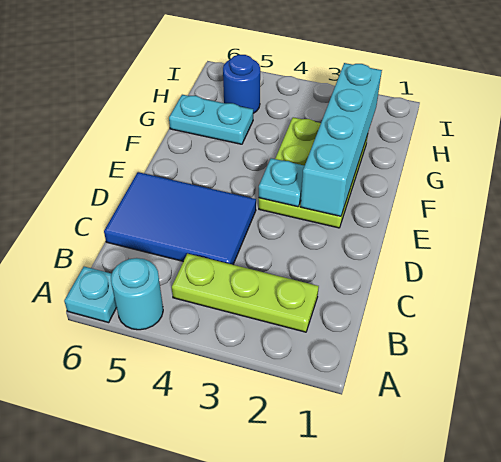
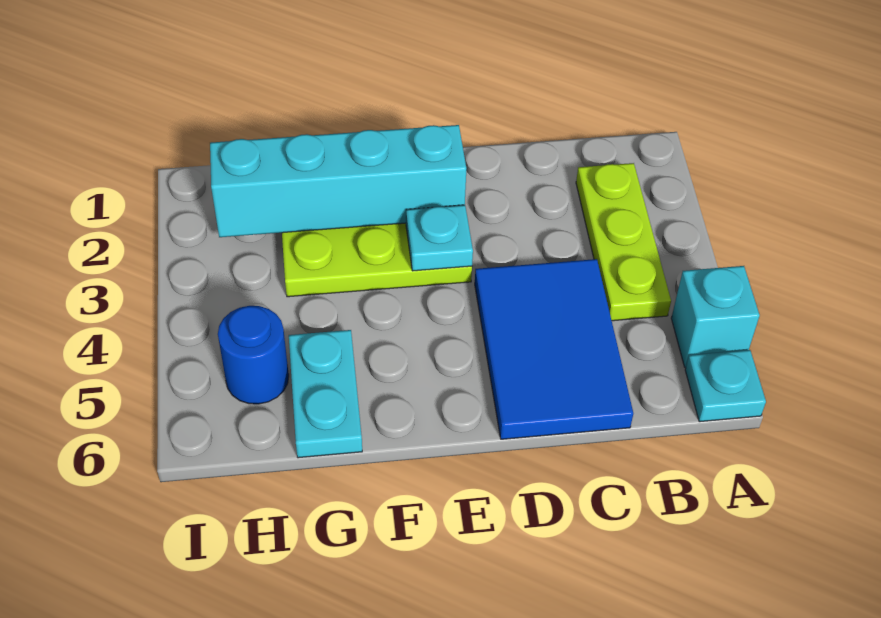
cyan 1x1 round brick [111,258,163,330] -> cyan 1x1 brick [671,266,760,367]

